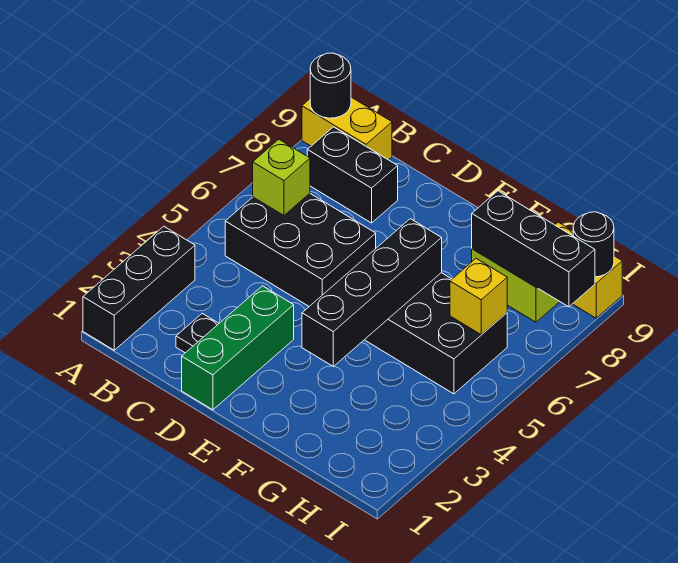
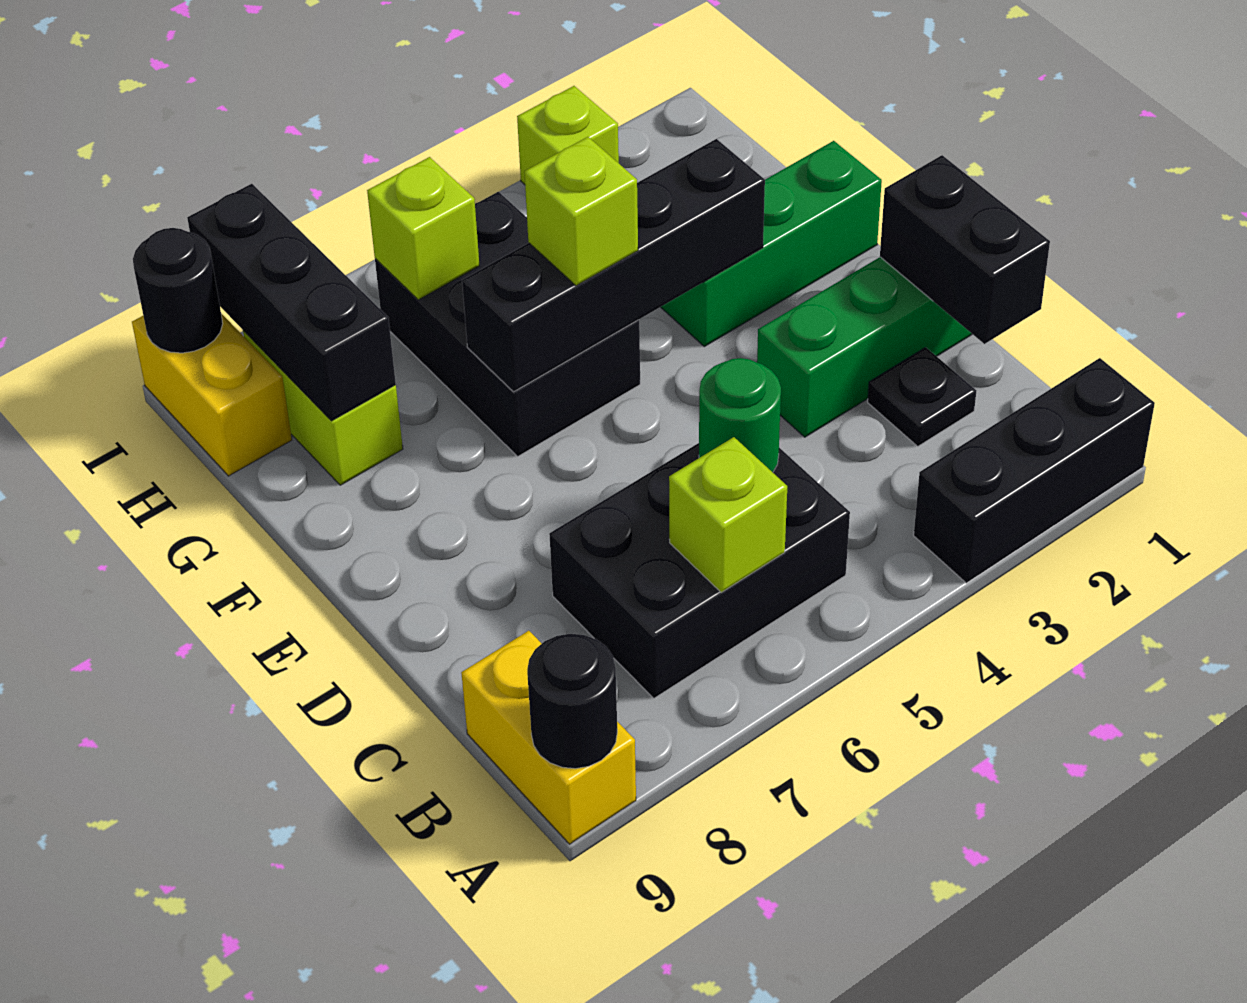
black 2x3 brick [225,194,376,306] -> black 2x3 brick turned to [549,443,850,698]
black 1x2 brick [307,127,398,223] -> black 1x2 brick moved to [880,155,1050,344]
none -> green 1x1 round brick [699,358,781,472]
none -> green 1x3 brick [661,141,882,347]
none -> lime 1x1 brick [524,137,638,286]
yellow 1x1 brick [450,259,507,335] -> lime 1x1 brick [367,157,479,300]
none -> lime 1x1 brick [517,86,619,185]

